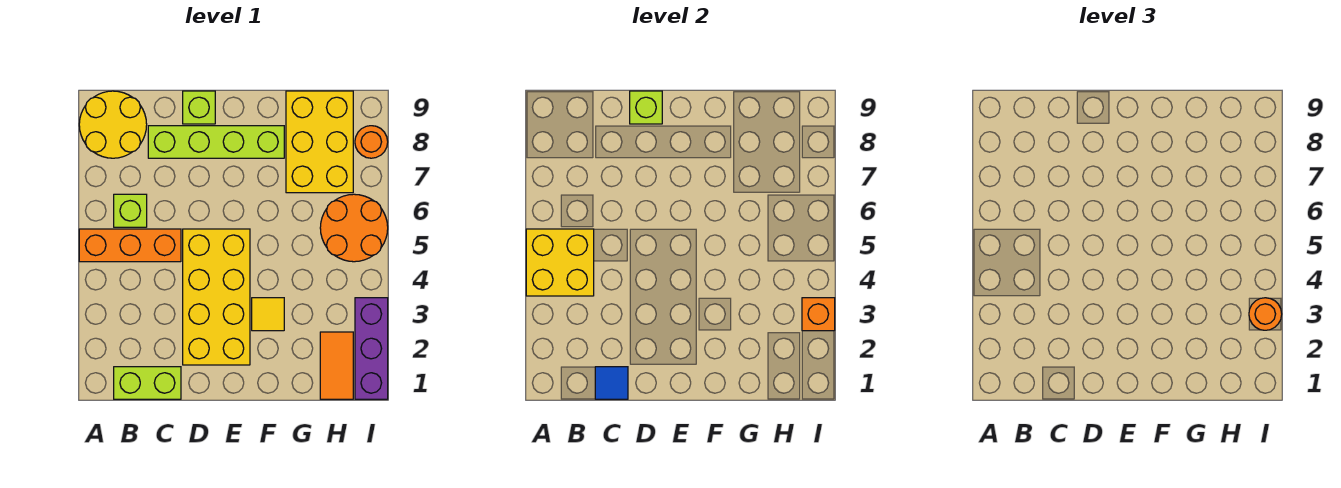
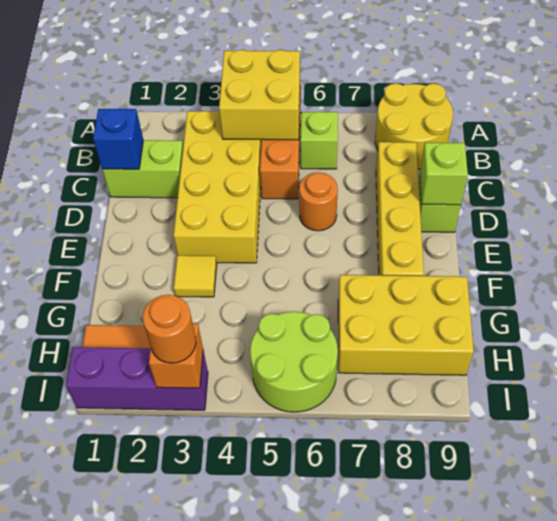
lime 1x2 brick [114,367,181,399] -> lime 1x2 brick turned to [102,140,183,198]
blue 1x1 tile [595,367,628,399] -> blue 1x1 brick [93,109,143,169]
lime 1x4 brick [148,126,284,158] -> yellow 1x4 brick [376,142,424,276]
yellow 2x4 brick [183,229,250,365] -> yellow 2x4 brick turned to [173,111,262,263]
orange 2x2 round brick [320,194,388,262] -> lime 2x2 round brick [250,312,338,412]
orange 1x1 round brick [355,126,388,158] -> orange 1x1 round brick moved to [299,173,338,231]

